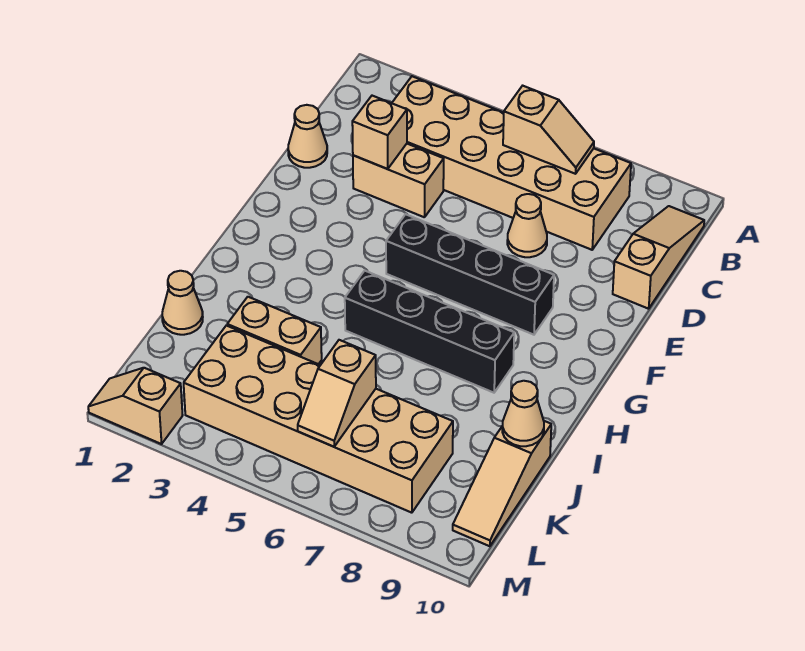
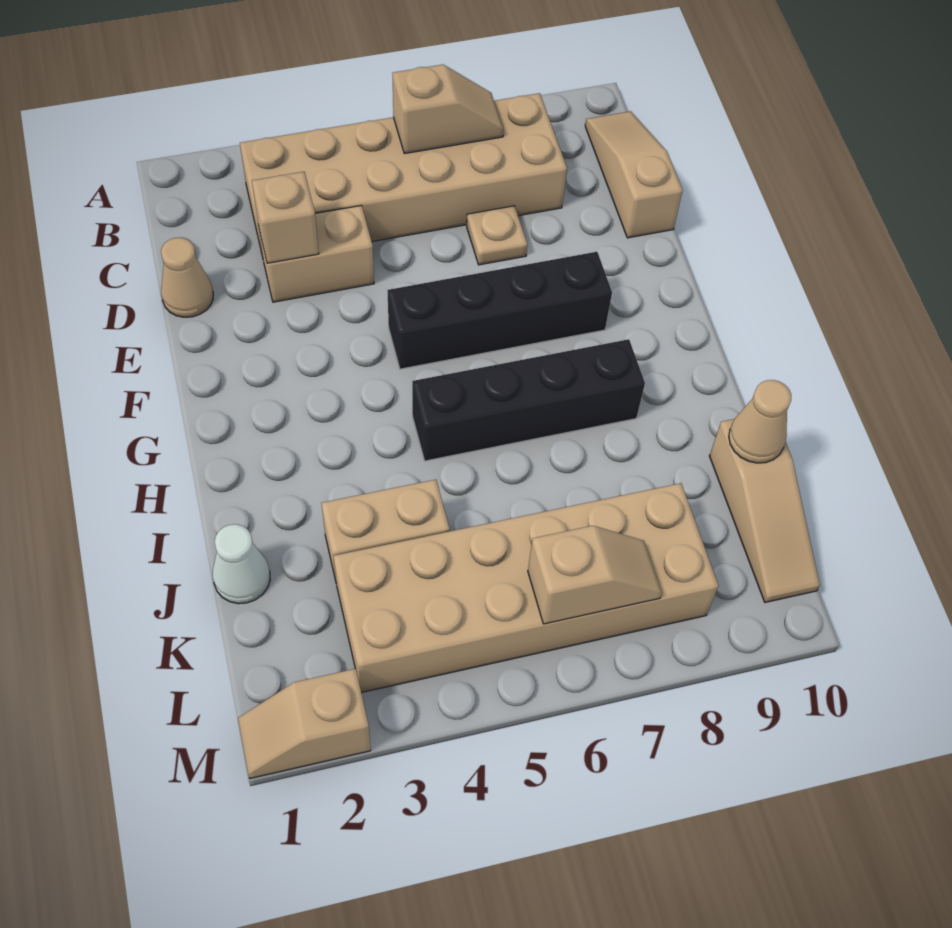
tan 1x1 cone [507,194,547,257] -> tan 1x1 plate [467,206,527,265]
tan 1x1 cone [162,271,203,335] -> white 1x1 cone [213,524,270,604]
tan 1x2 slope [298,340,376,447] -> tan 1x2 slope turned to [528,526,662,624]

